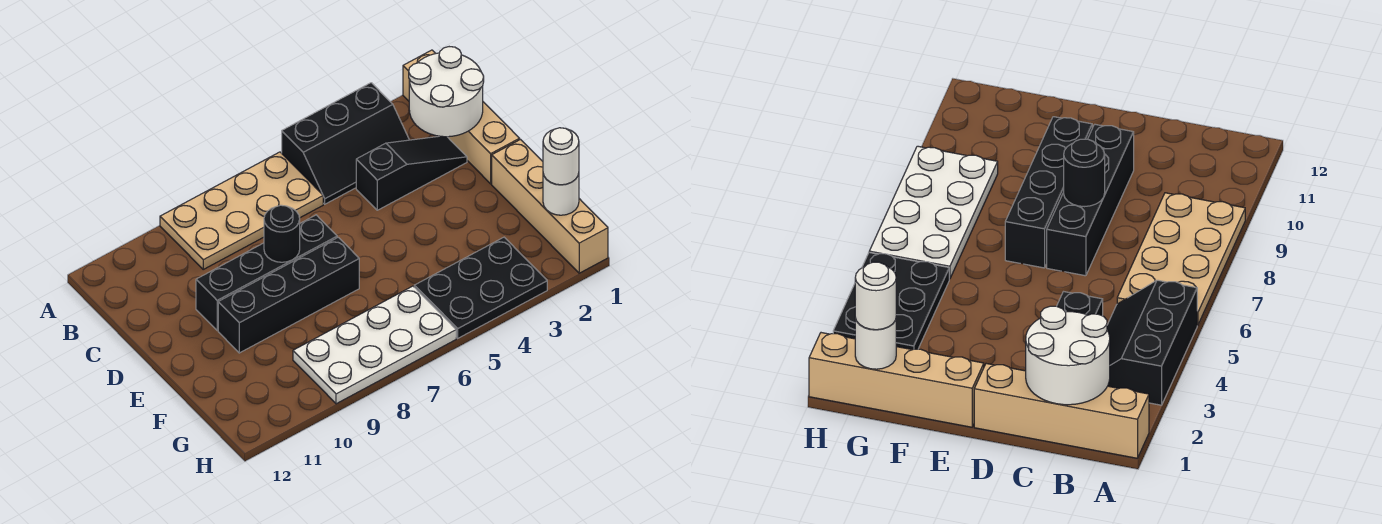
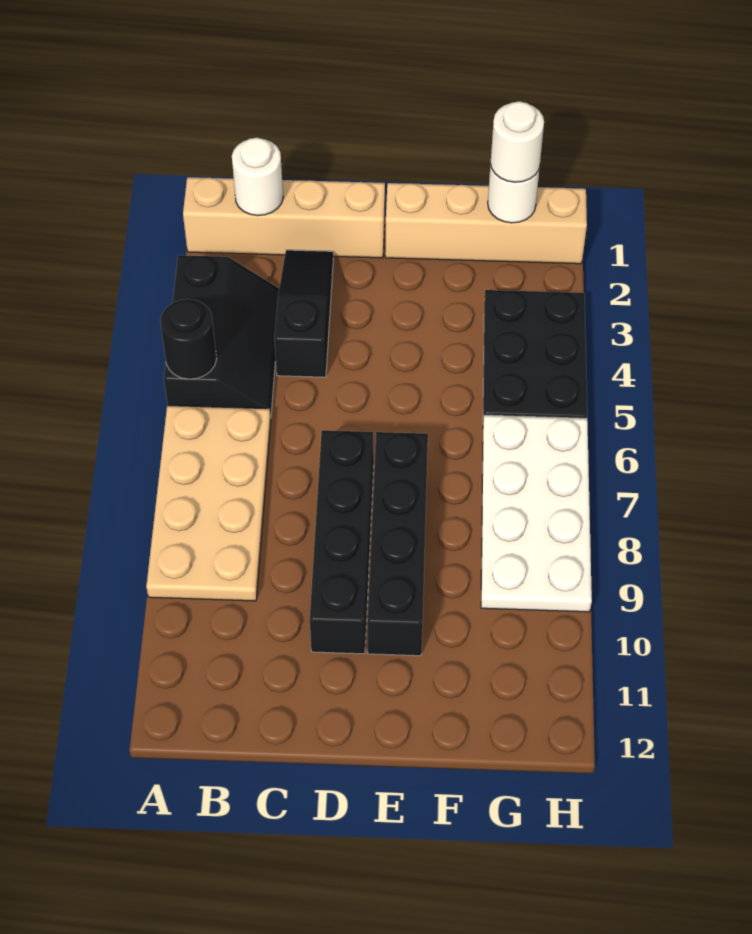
white 2x2 round brick [409,47,484,137] -> white 1x1 round brick [232,138,283,216]
black 1x1 round brick [264,205,300,262] -> black 1x1 round brick moved to [160,299,217,379]

